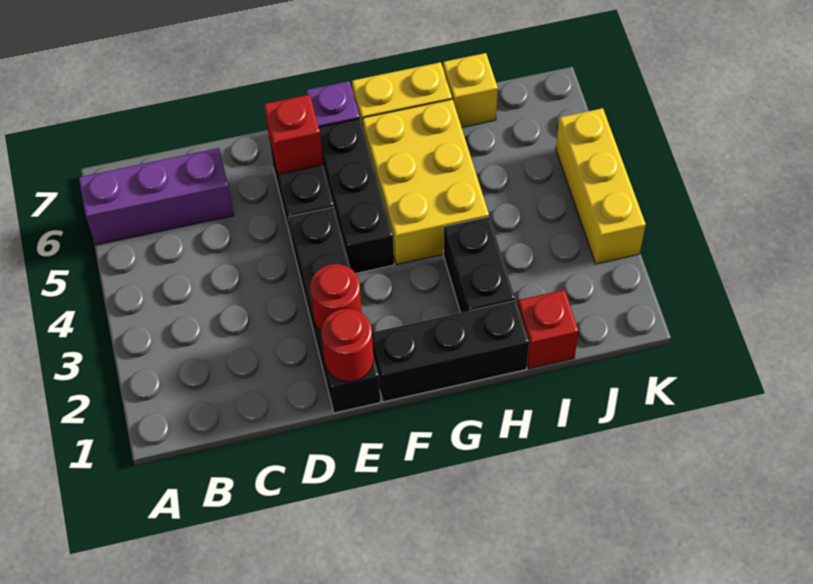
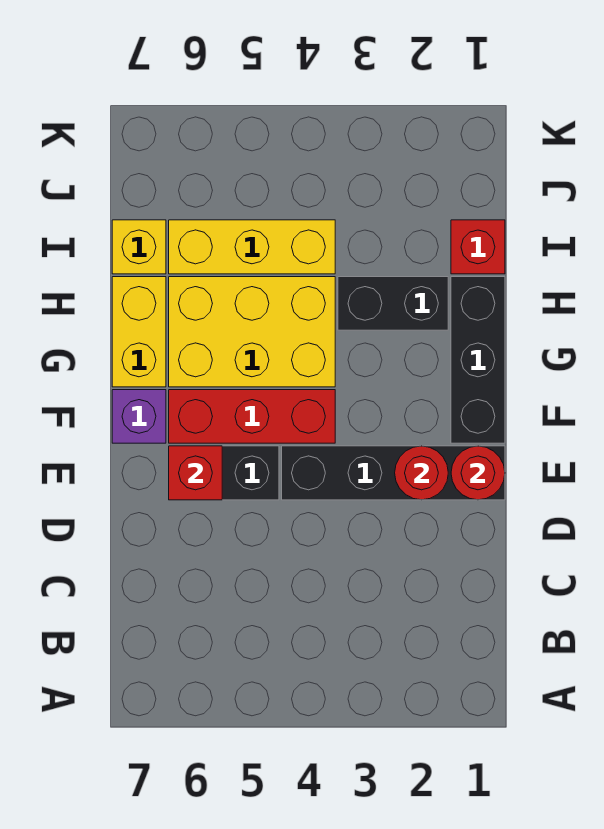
purple 1x3 brick [79,148,234,245] -> none
black 1x3 brick [319,119,394,273] -> red 1x3 brick [169,390,335,443]
yellow 1x3 brick [556,108,646,264] -> yellow 1x3 brick moved to [169,220,335,274]

